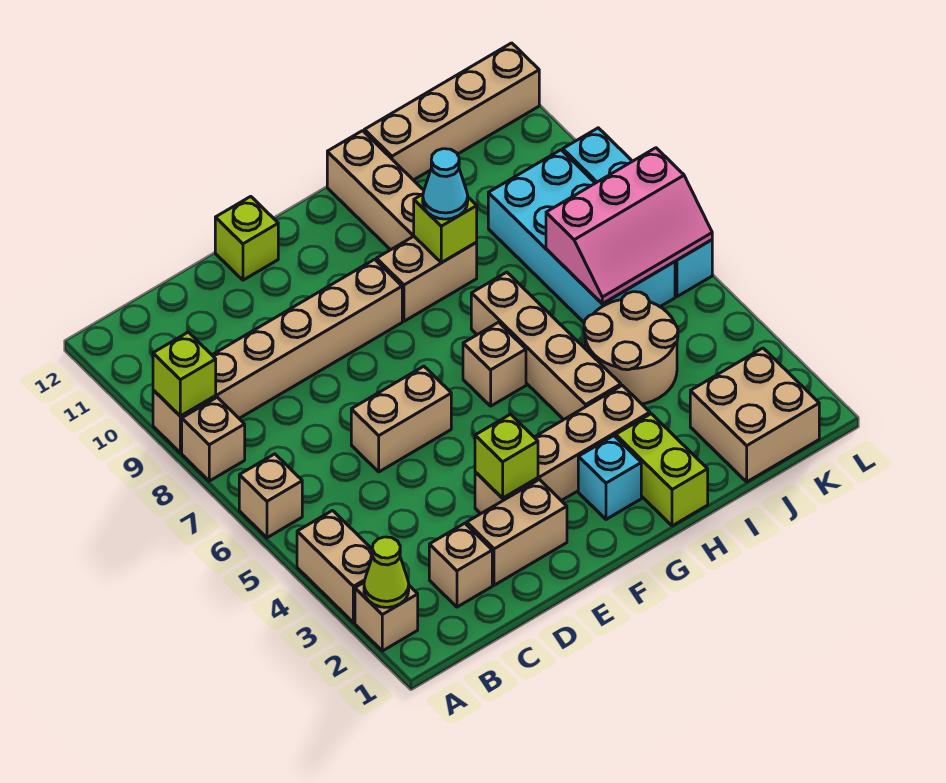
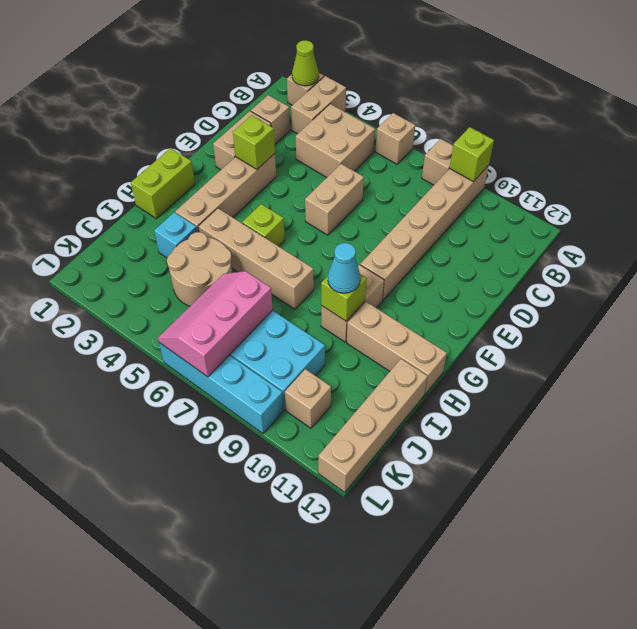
tan 1x2 brick [297,511,373,623] -> tan 1x2 brick turned to [291,76,346,134]
lime 1x1 brick [215,196,278,280] -> lime 1x1 brick moved to [242,204,285,246]
cyan 1x1 brick [578,436,641,519] -> cyan 1x1 brick moved to [154,212,197,258]
tan 1x1 brick [463,322,526,406] -> tan 1x1 brick moved to [285,369,331,428]
lime 1x2 brick [616,414,708,526] -> lime 1x2 brick turned to [131,148,195,219]
tan 2x2 brick [690,348,819,482] -> tan 2x2 brick moved to [296,104,375,177]

